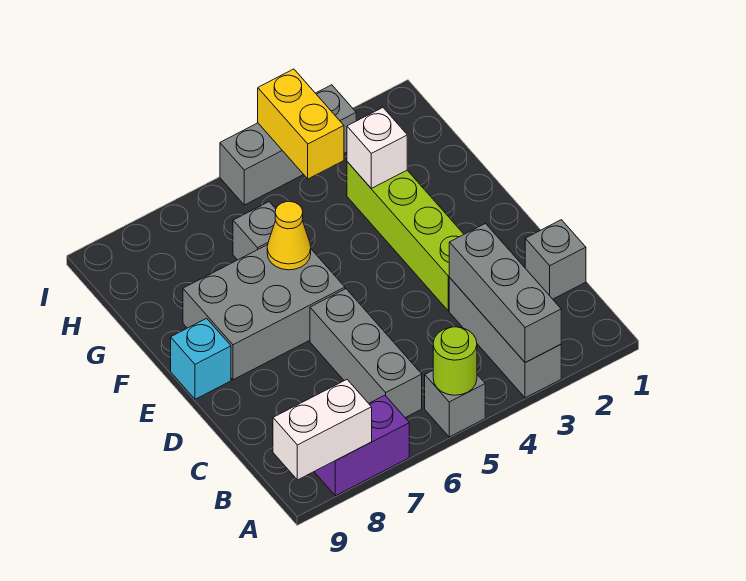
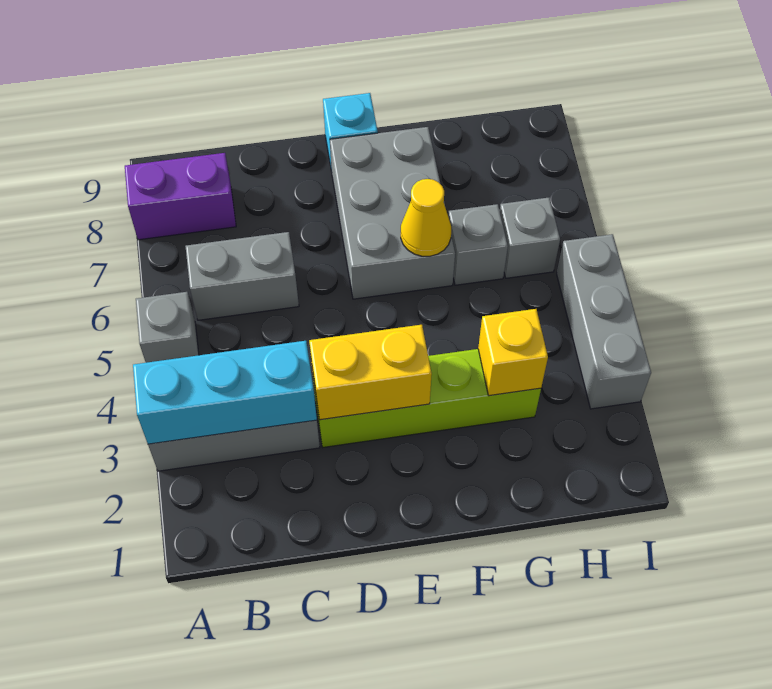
grey 1x3 brick [449,224,561,363] -> cyan 1x3 brick [133,341,317,444]
lime 1x1 round brick [433,327,477,395] -> none
purple 1x2 brick [314,395,409,496] -> purple 1x2 brick turned to [125,153,236,240]
white 1x2 brick [273,380,372,480] -> none
grey 1x3 brick [310,289,422,418] -> grey 1x2 brick [185,232,299,320]
grey 1x1 brick [525,220,586,299] -> grey 1x1 brick moved to [500,197,560,278]
white 1x1 brick [347,108,407,188] -> yellow 1x1 brick [478,309,548,396]
yellow 1x2 brick [258,69,344,179] -> yellow 1x2 brick moved to [309,325,432,420]

